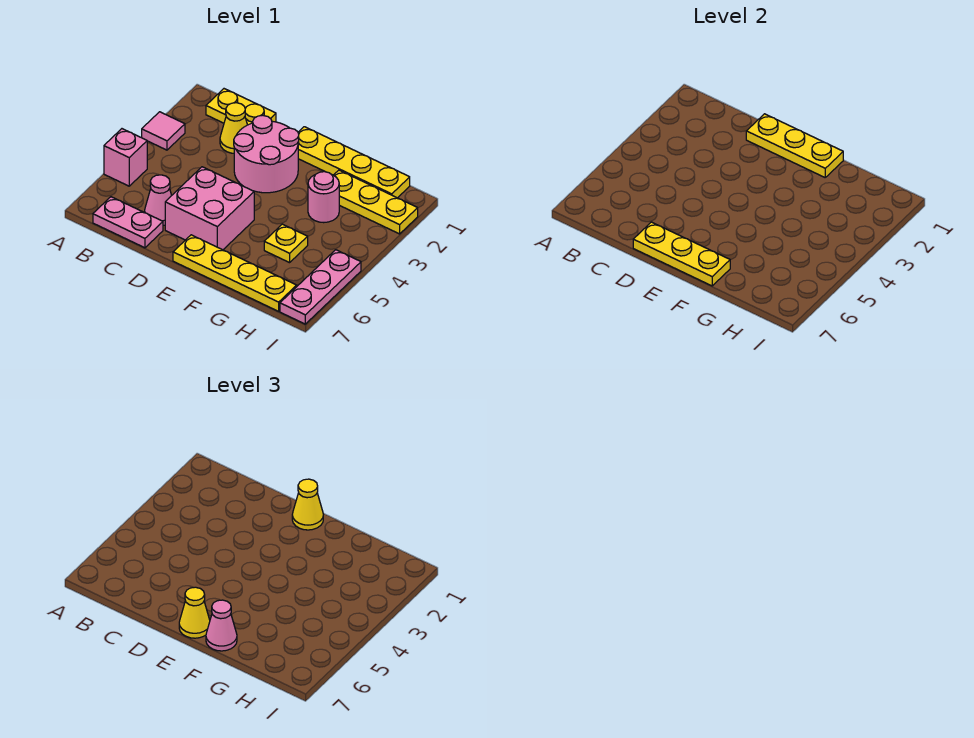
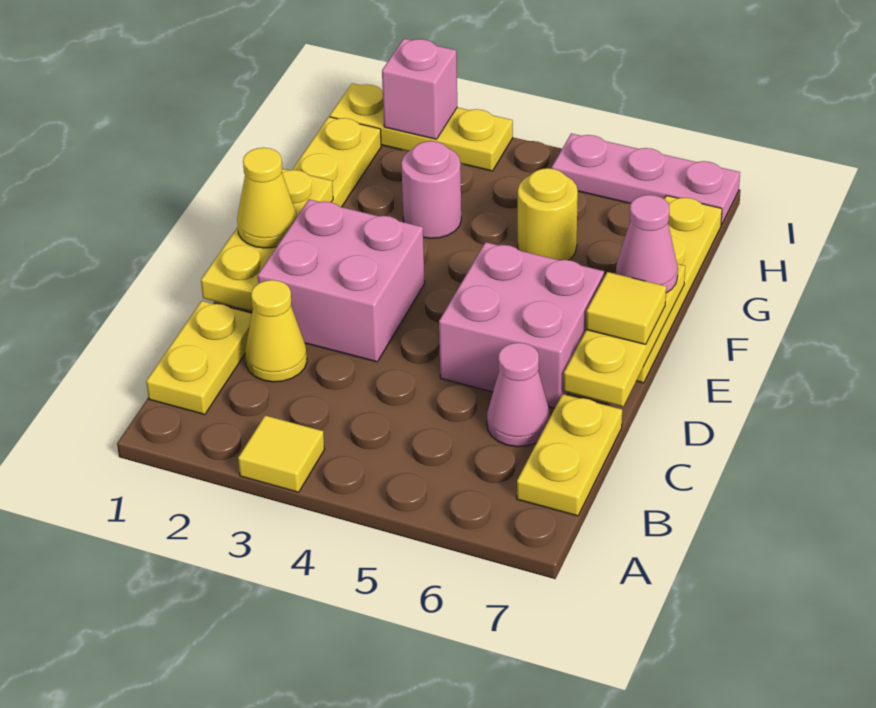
pink 1x1 tile [141,112,185,150] -> yellow 1x1 tile [238,416,325,492]
pink 1x1 brick [104,129,147,186] -> pink 1x1 brick moved to [382,39,457,139]
pink 1x2 plate [93,197,163,248] -> yellow 1x2 plate [517,394,622,516]
pink 2x2 round brick [234,116,299,193] -> pink 2x2 brick [258,199,425,362]
yellow 1x1 cone [179,587,210,638] -> yellow 1x1 tile [586,272,666,344]
yellow 1x3 plate [334,170,418,234] -> yellow 1x3 plate turned to [330,83,513,171]
yellow 1x1 plate [264,224,308,263] -> yellow 1x1 round brick [518,168,578,260]

